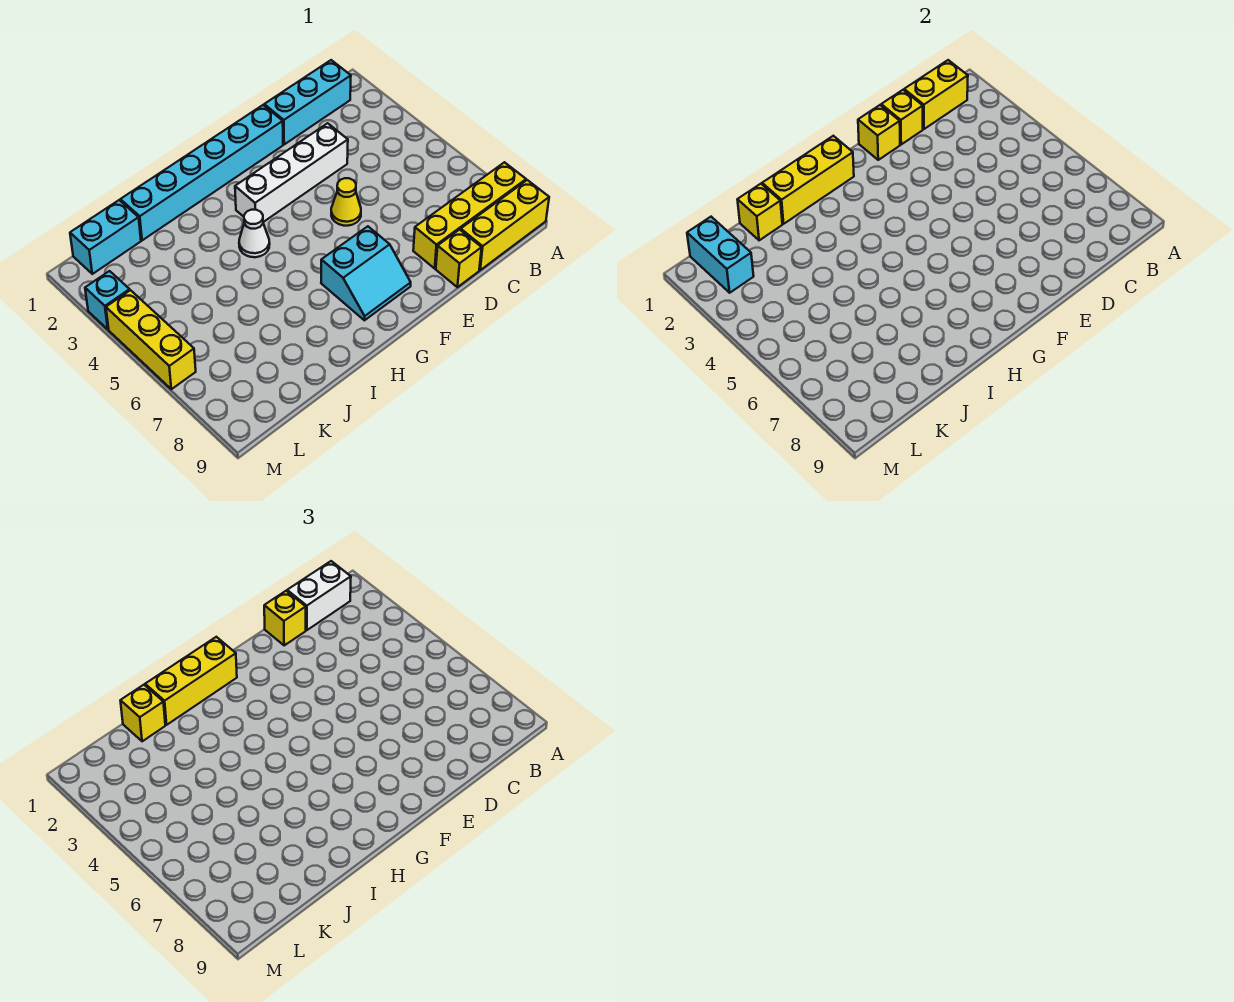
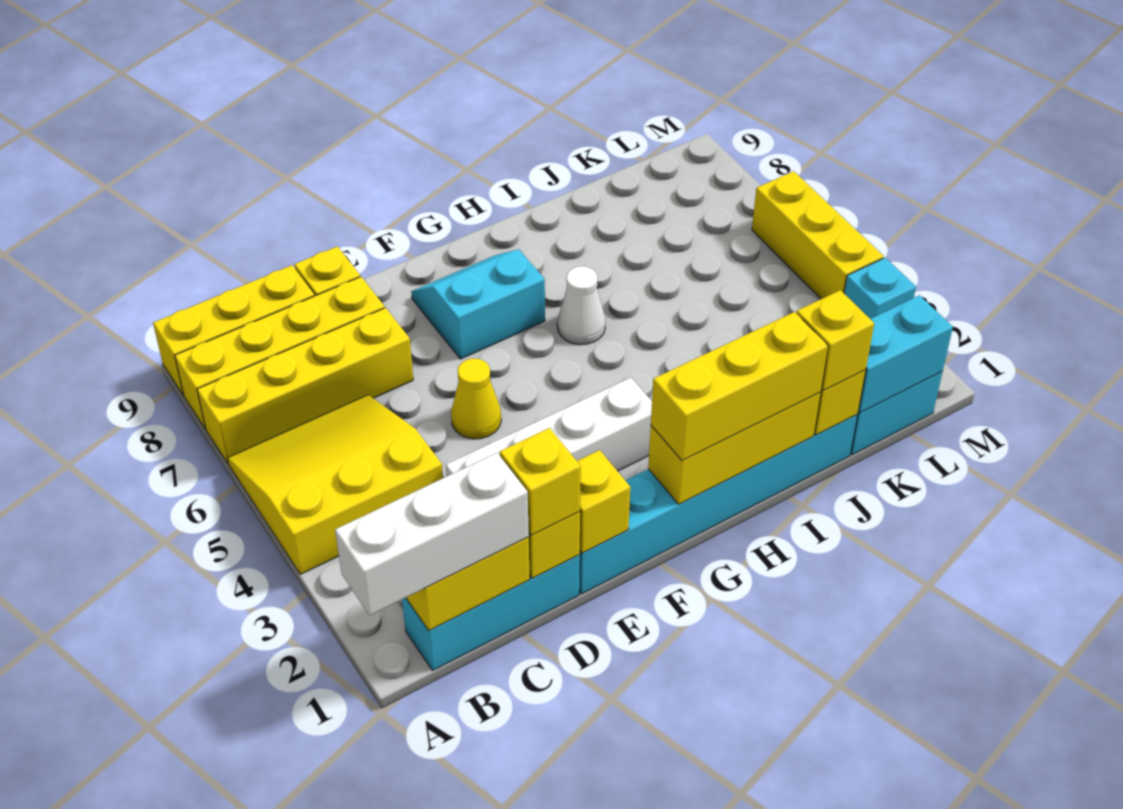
none -> yellow 3x3 slope [227,395,443,574]
none -> yellow 1x4 brick [197,308,413,463]
white 1x2 brick [287,561,351,630] -> white 1x3 brick [335,453,529,615]
white 1x1 cone [239,210,270,257] -> white 1x1 cone moved to [557,266,605,345]
cyan 1x2 brick [687,217,754,293] -> cyan 1x2 brick turned to [858,295,953,413]

